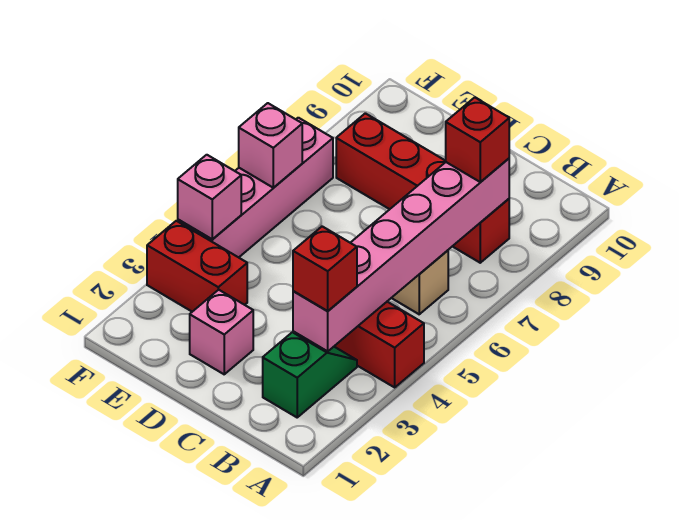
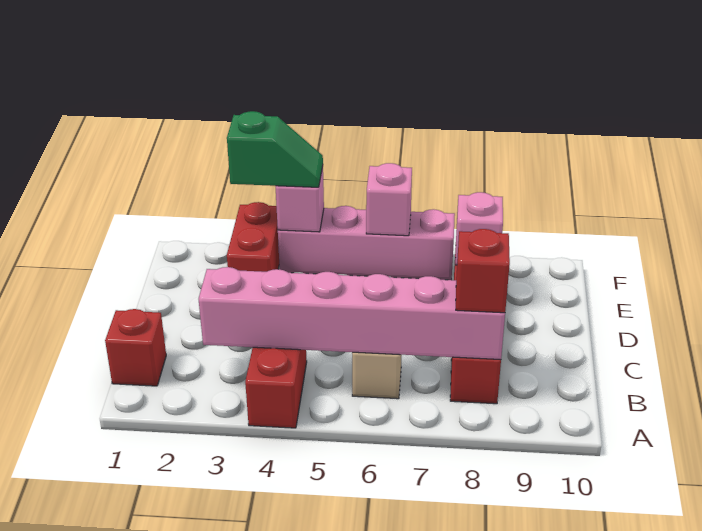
green 1x2 slope [263,332,357,417] -> green 1x2 slope moved to [227,111,323,187]
red 1x1 brick [293,226,357,311] -> red 1x1 brick moved to [105,309,166,386]
pink 1x1 brick [190,290,253,374] -> pink 1x1 brick moved to [455,192,503,265]

